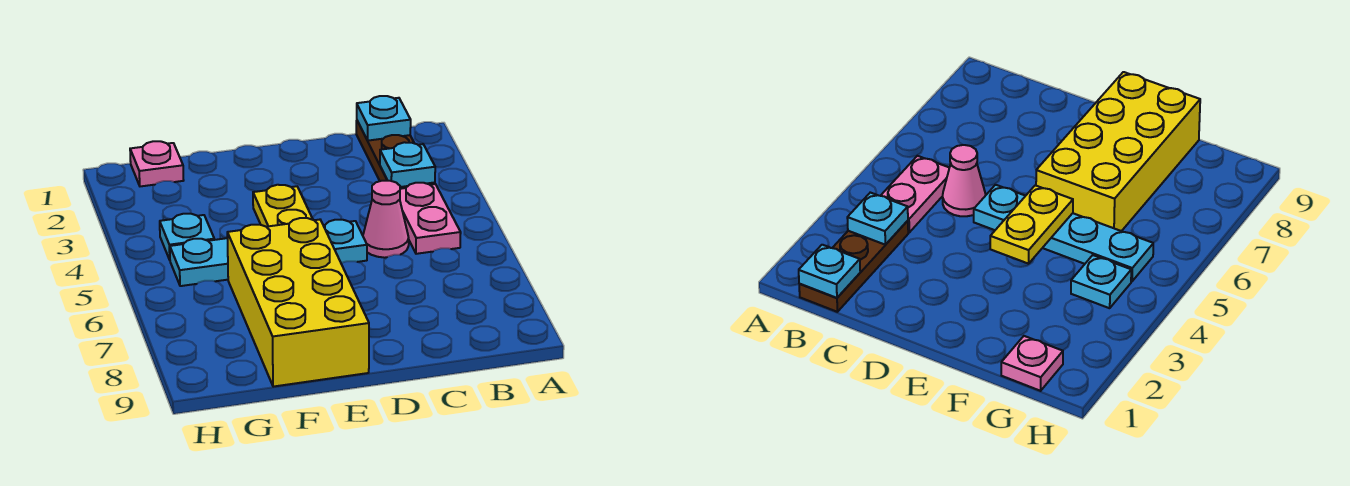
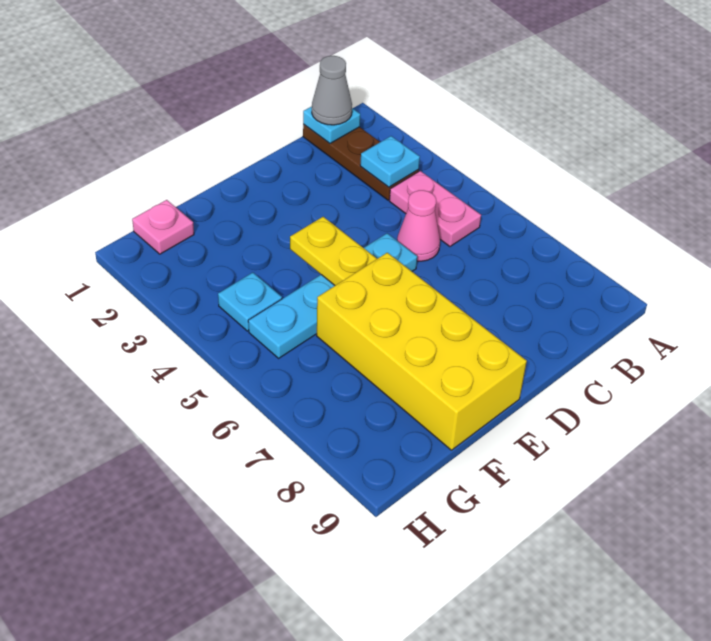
none -> grey 1x1 cone [312,56,352,125]

